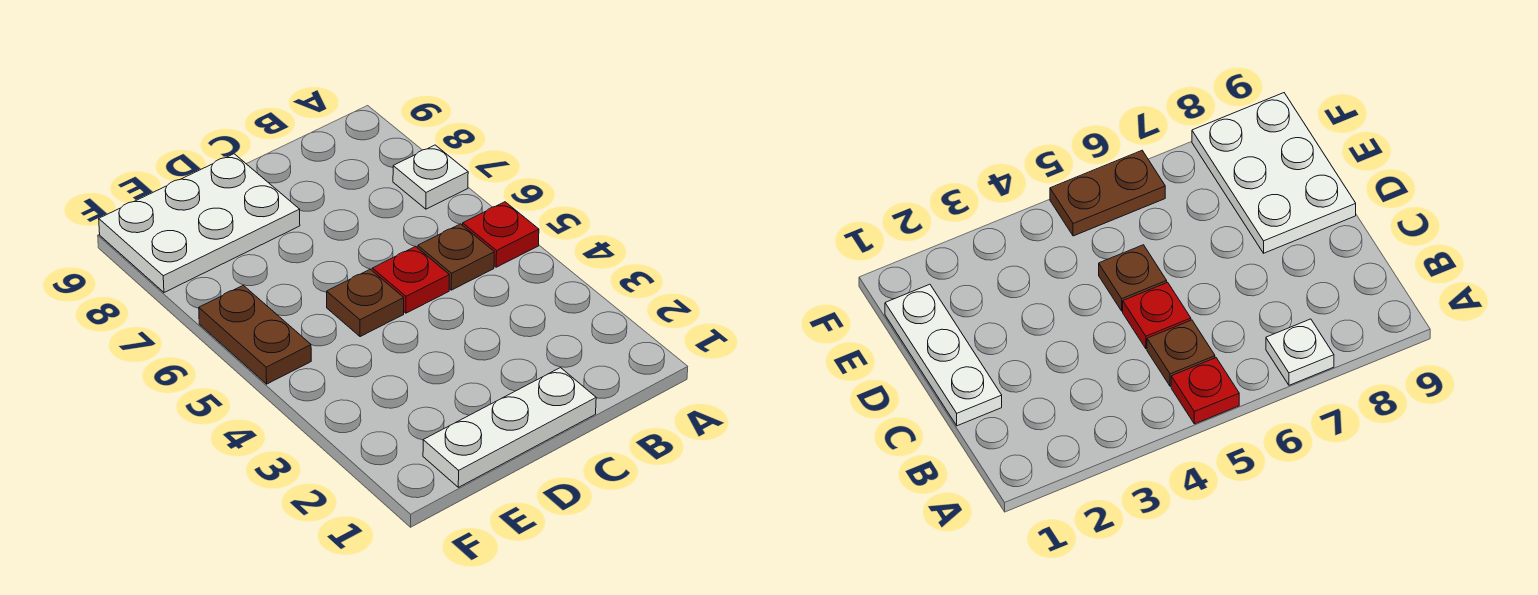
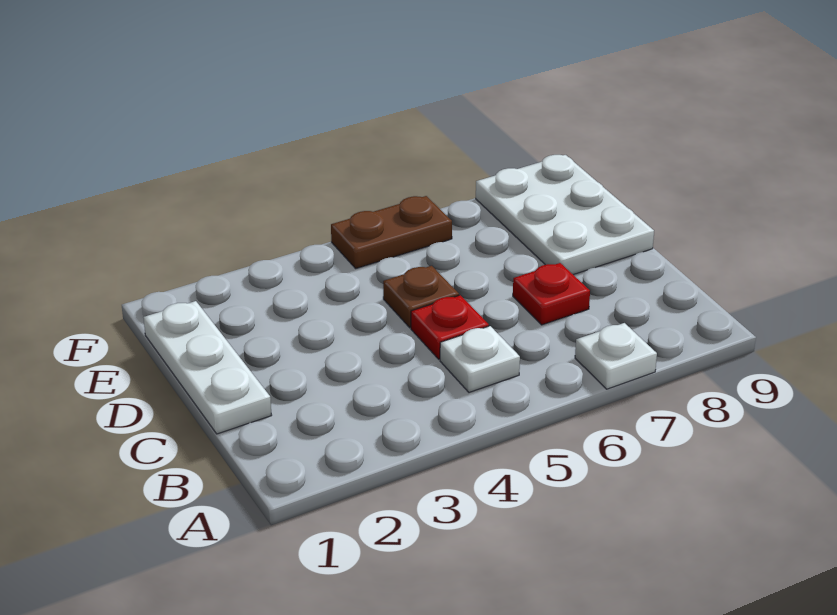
red 1x1 plate [463,202,539,267] -> red 1x1 plate moved to [513,263,590,325]
brown 1x1 plate [418,224,494,290] -> white 1x1 plate [440,326,520,392]

